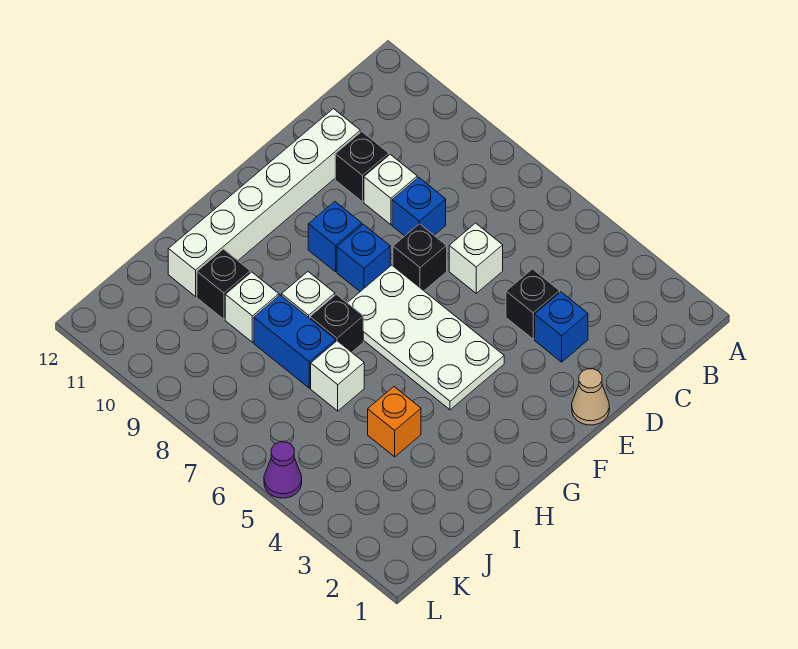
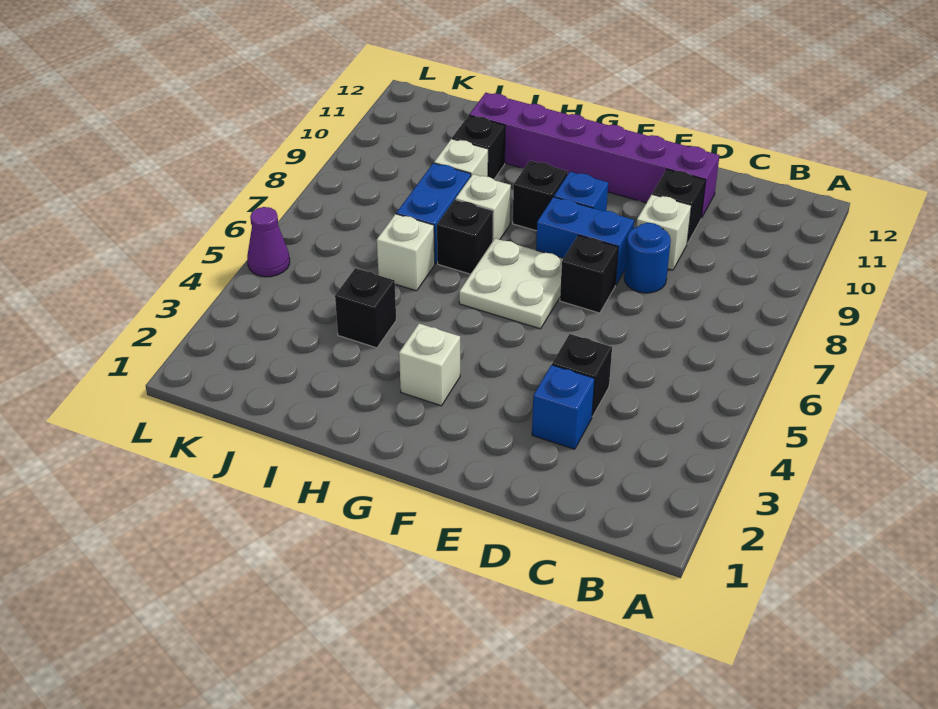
white 1x1 brick [449,223,503,293] -> white 1x1 brick moved to [399,324,460,406]
blue 1x1 brick [392,177,446,236] -> blue 1x1 round brick [624,223,671,293]
white 1x6 brick [168,109,360,296] -> purple 1x6 brick [469,93,719,218]
tan 1x1 cone [572,369,609,425] -> none
white 2x4 plate [348,265,504,410] -> white 2x2 plate [459,238,563,329]
blue 1x1 brick [337,224,390,292] -> blue 1x2 brick [536,197,634,285]
none -> black 1x1 brick [513,161,568,231]
orange 1x1 brick [368,387,421,457] -> black 1x1 brick [335,268,396,348]

